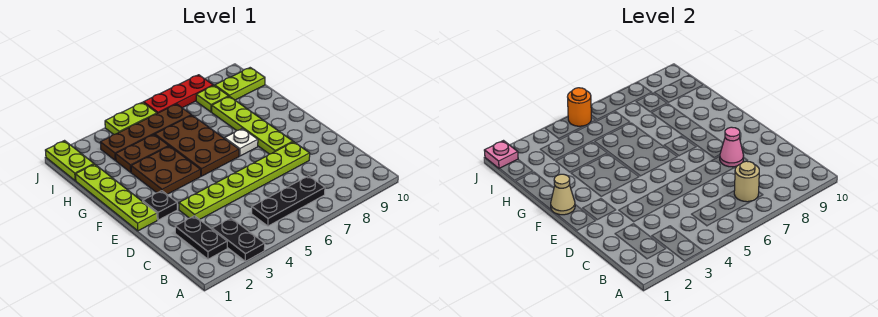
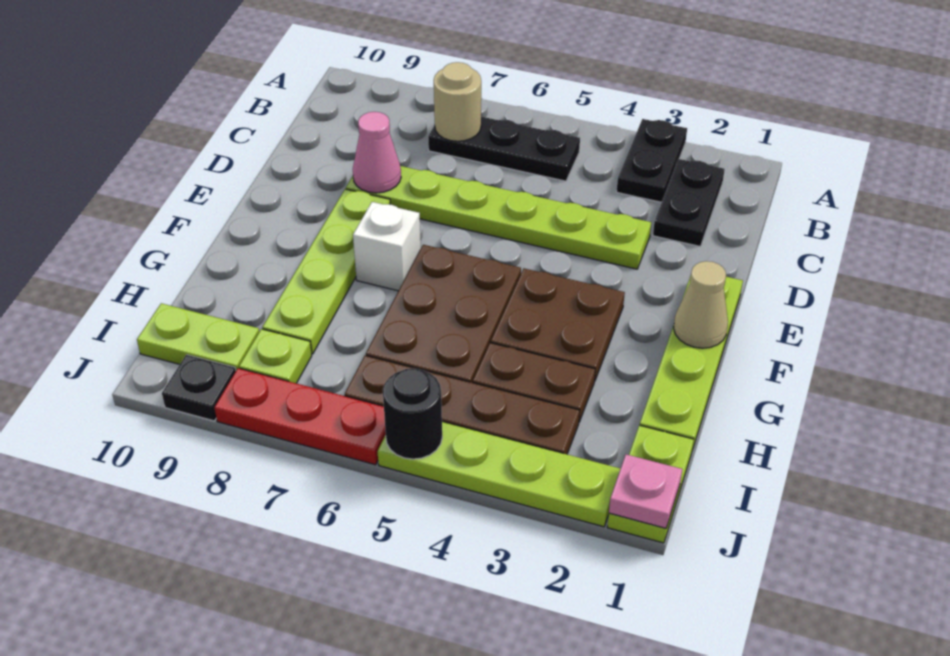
black 1x1 plate [142,191,177,220] -> black 1x1 plate moved to [162,355,236,421]
white 1x1 plate [225,128,258,156] -> white 1x1 brick [353,202,421,291]
lime 1x2 plate [105,102,157,134] -> lime 1x4 plate [378,422,621,527]
orange 1x1 round brick [568,88,591,126] -> black 1x1 round brick [383,368,442,459]

